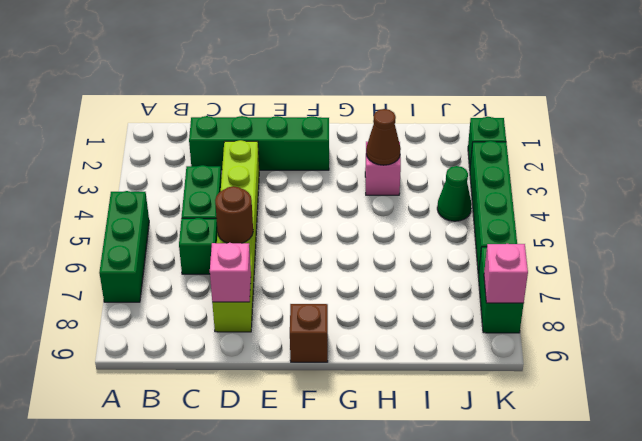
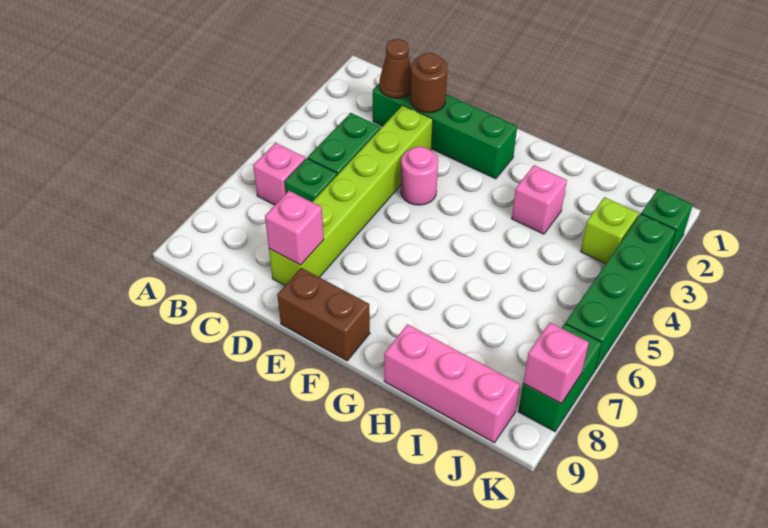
green 1x3 brick [99,191,149,302] -> none
none -> pink 1x1 brick [253,143,305,205]
brown 1x1 round brick [215,186,253,243] -> brown 1x1 round brick moved to [410,53,448,113]
none -> pink 1x1 round brick [401,146,438,205]
brown 1x1 brick [290,304,328,362] -> brown 1x2 brick [277,268,370,361]
brown 1x1 cone [366,109,401,165] -> brown 1x1 cone moved to [379,39,411,98]
none -> pink 1x3 brick [384,324,520,443]
none -> lime 1x1 brick [581,197,639,264]
green 1x1 cone [437,166,472,221] -> none

